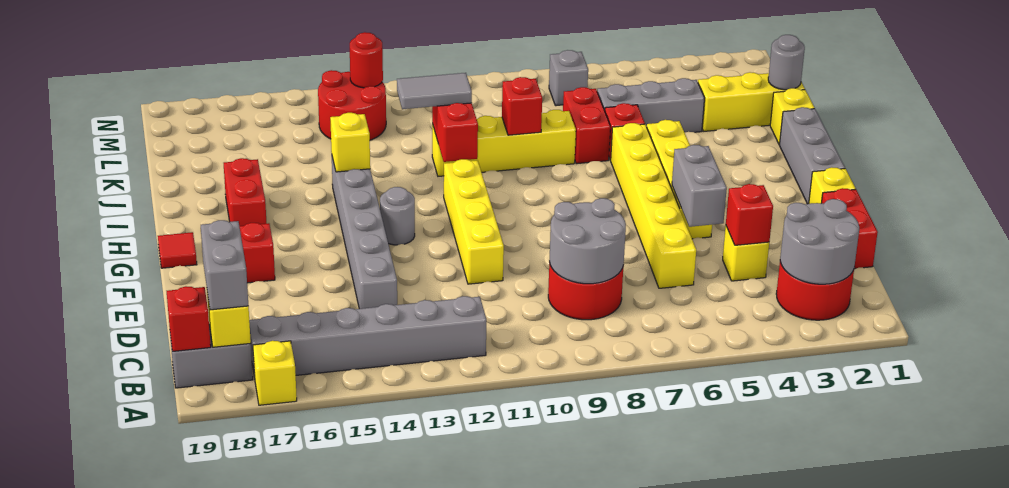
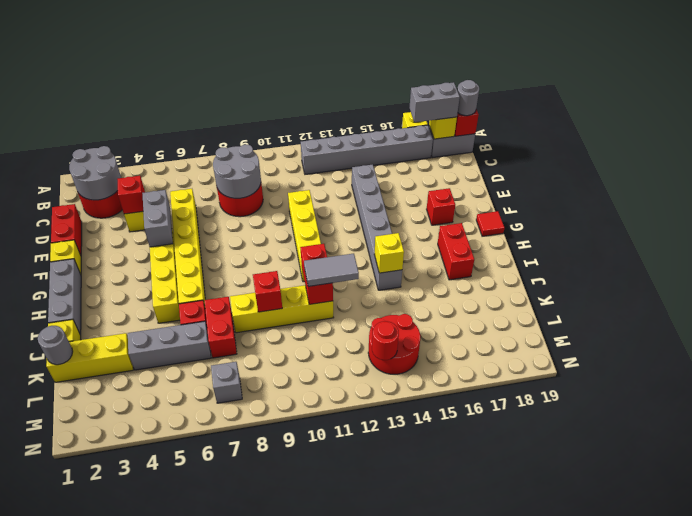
grey 1x2 brick [201,220,248,310] -> grey 1x2 brick turned to [409,82,460,122]
grey 1x1 round brick [380,187,415,245] -> grey 1x1 round brick moved to [457,80,479,116]

